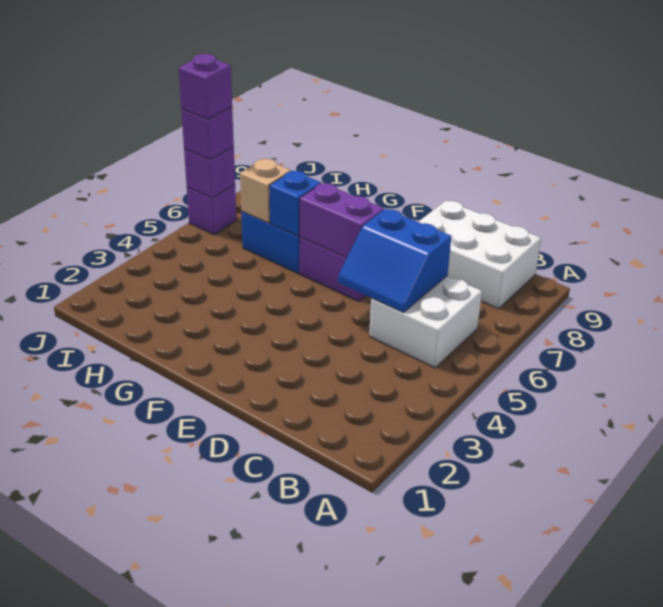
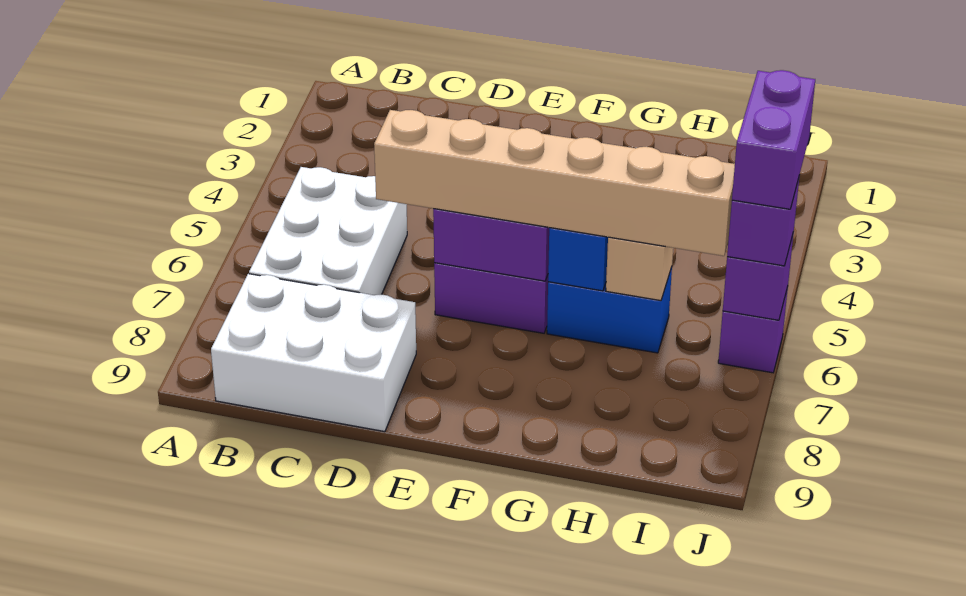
white 2x2 brick [369,276,482,368] -> white 2x3 brick [249,167,407,295]
blue 2x2 slope [338,209,451,313] -> none
none -> tan 1x6 brick [374,110,735,256]
purple 1x1 brick [178,54,232,119] -> purple 1x2 brick [732,70,815,209]

